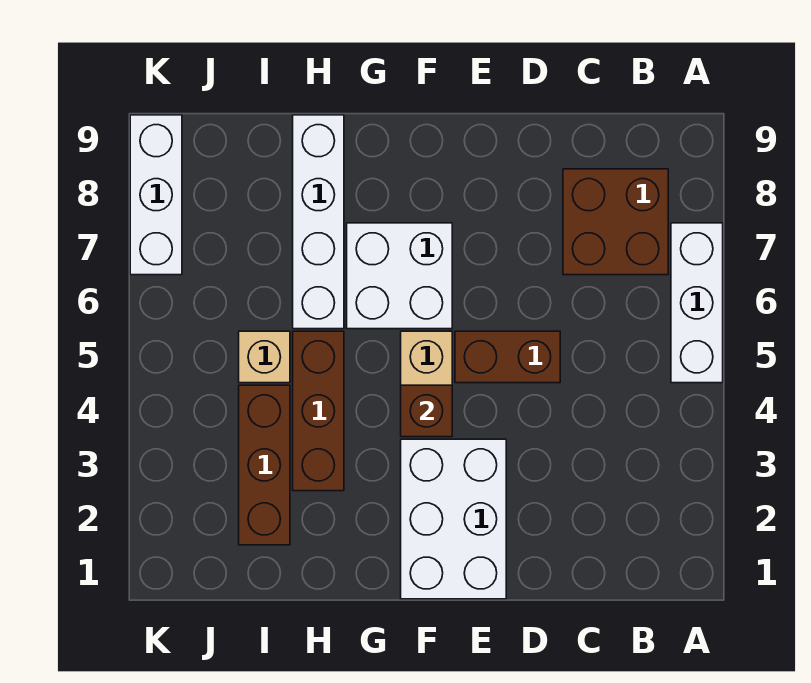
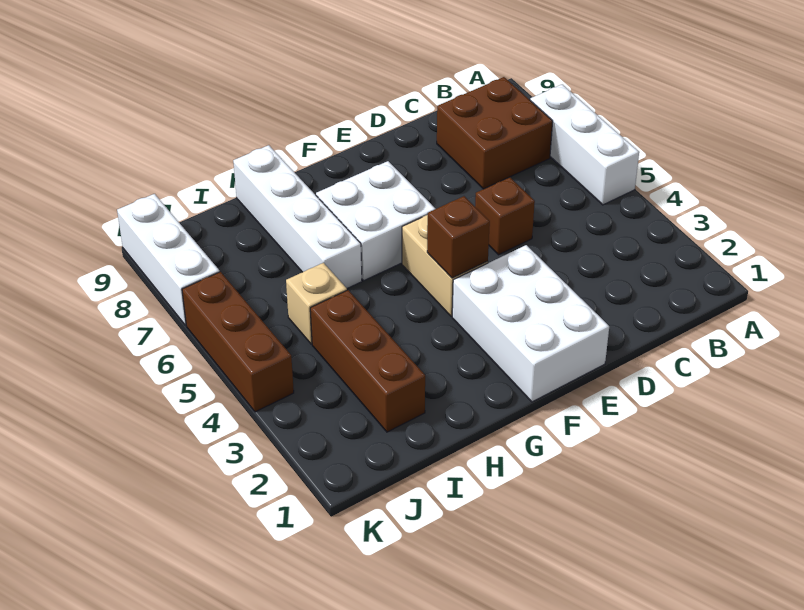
brown 1x2 brick [455,331,560,383] -> brown 1x1 brick [475,177,535,255]
brown 1x3 brick [293,331,344,491] -> brown 1x3 brick moved to [182,272,294,412]

